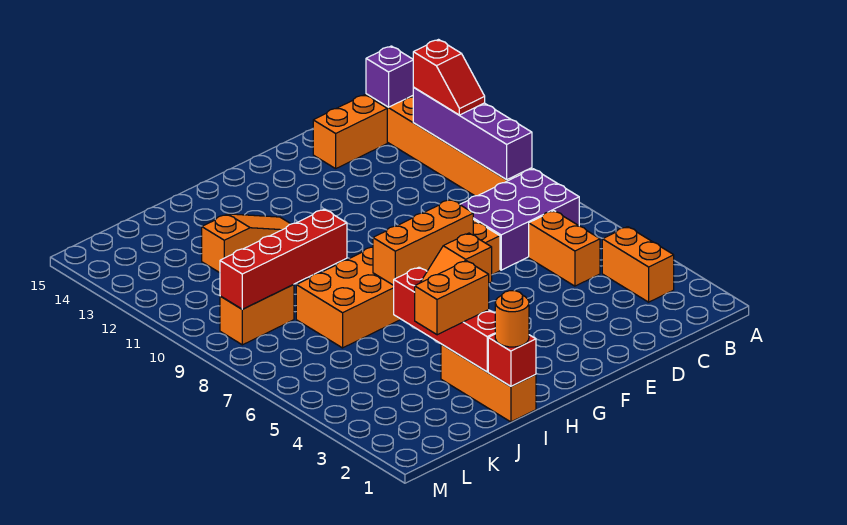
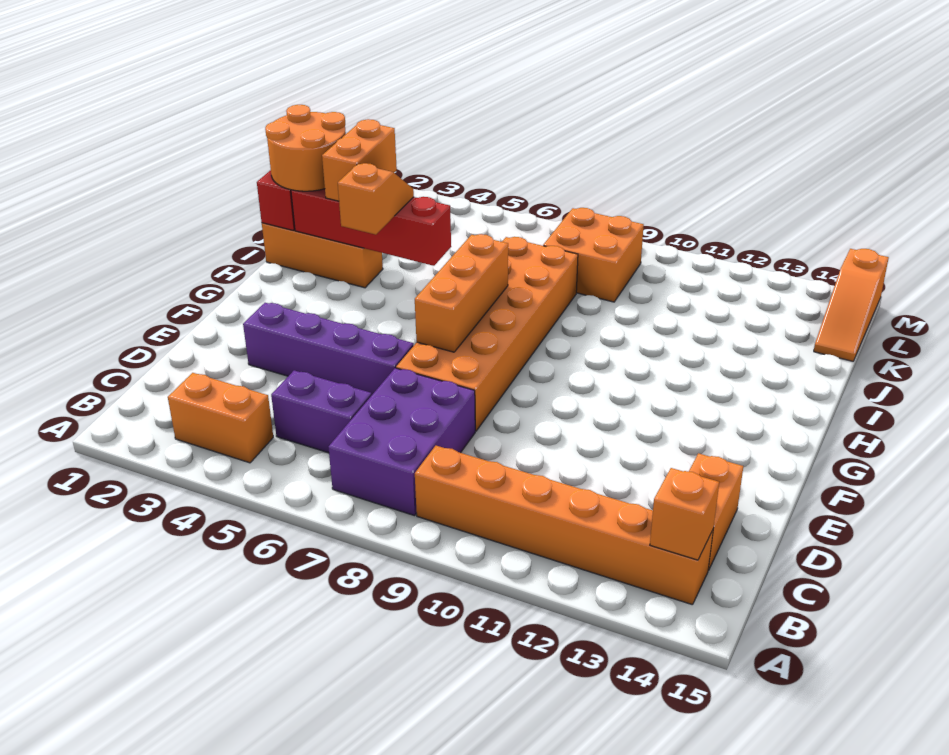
purple 1x4 brick [413,88,532,180] -> purple 1x4 brick moved to [243,303,414,395]
red 1x2 slope [413,40,485,115] -> none
purple 1x1 brick [366,46,414,107] -> orange 1x1 brick [650,468,719,560]
orange 1x2 brick [529,211,600,286] -> purple 1x2 brick [271,370,372,453]
orange 1x3 slope [202,214,290,273] -> orange 1x3 slope moved to [814,249,889,361]
orange 1x1 round brick [495,291,529,347] -> orange 2x2 round brick [265,105,346,191]
red 1x4 brick [220,209,347,309] -> none
orange 1x2 brick [220,285,294,345] -> orange 2x2 brick [543,208,644,302]

